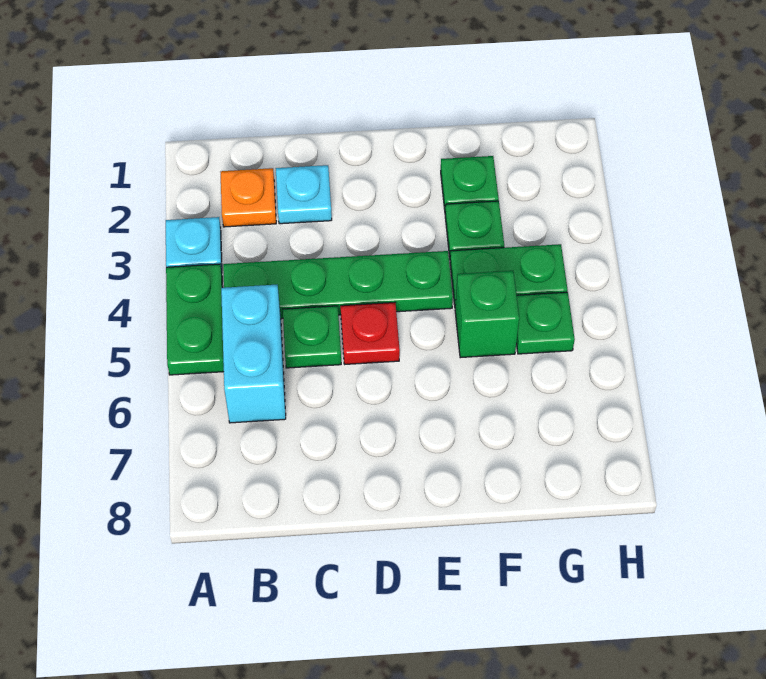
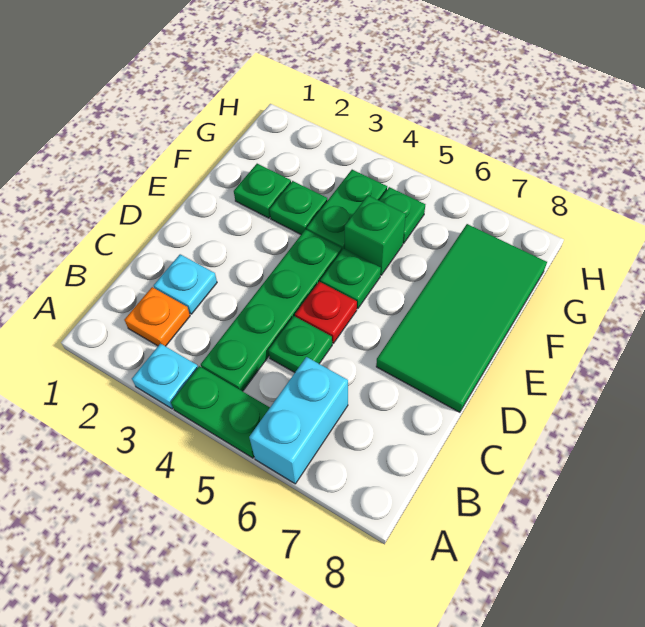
cyan 1x2 brick [221,285,286,423] -> cyan 1x2 brick turned to [249,357,348,484]
none -> green 2x4 tile [376,224,547,412]
none -> green 1x1 plate [320,249,381,309]

